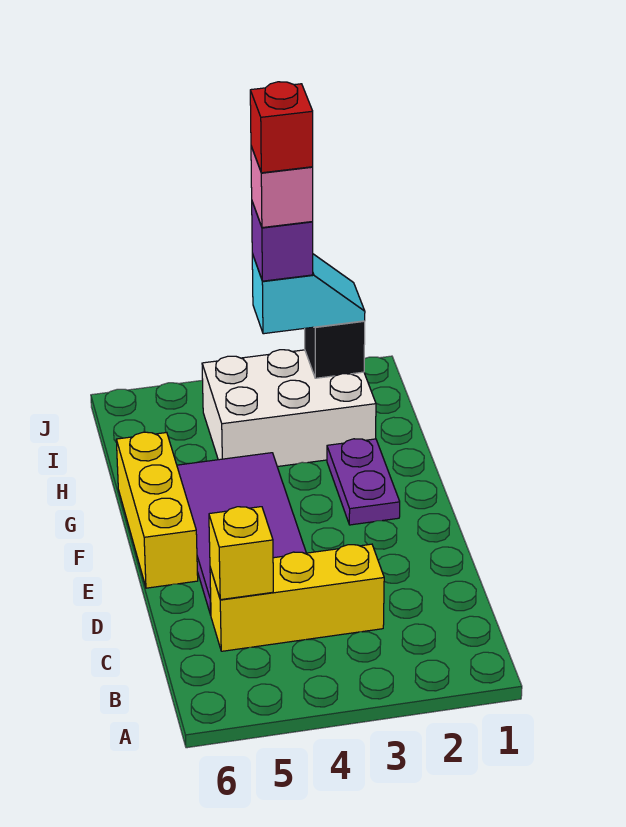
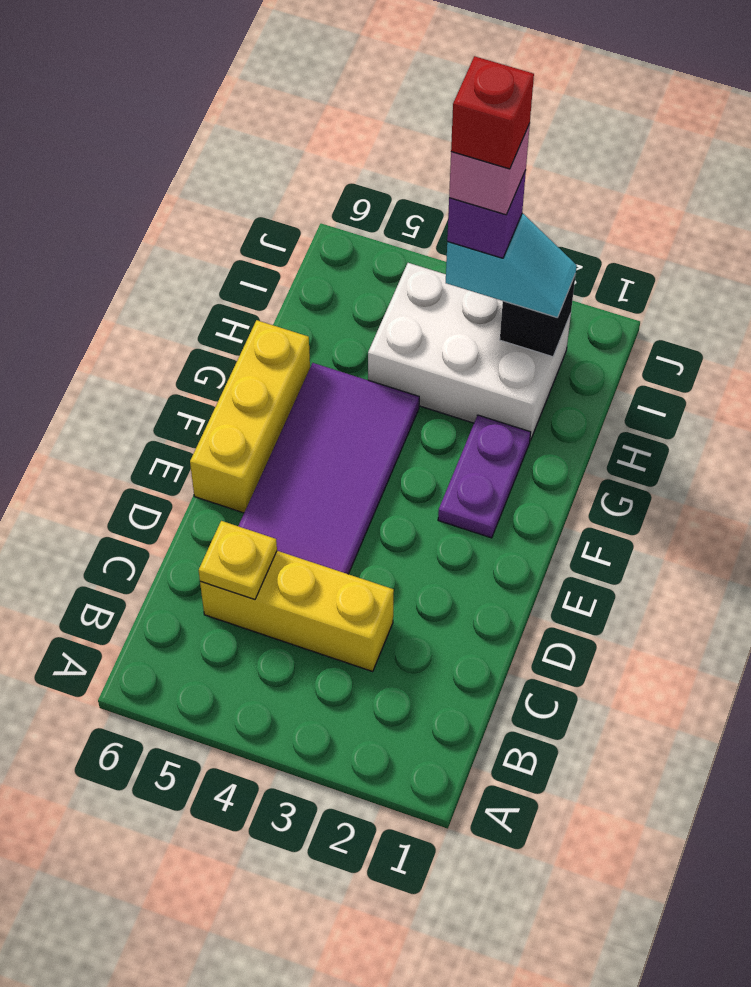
yellow 1x1 brick [209,507,273,600] -> yellow 1x1 plate [199,521,277,600]

